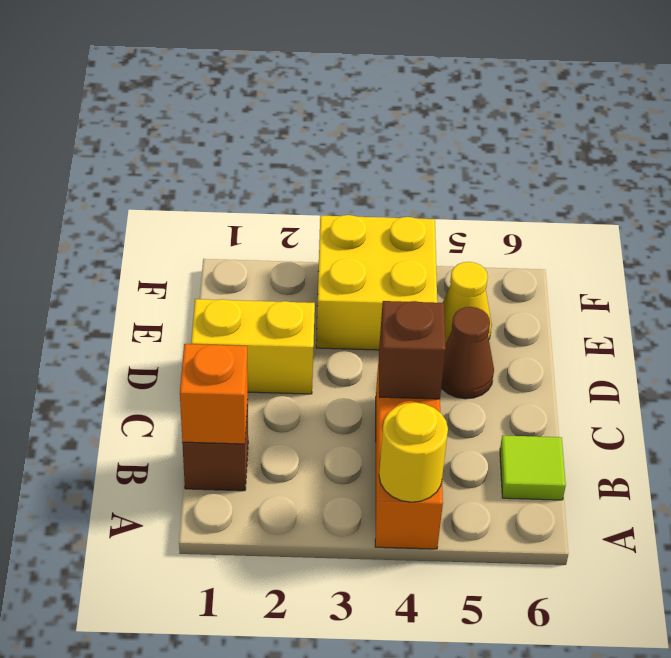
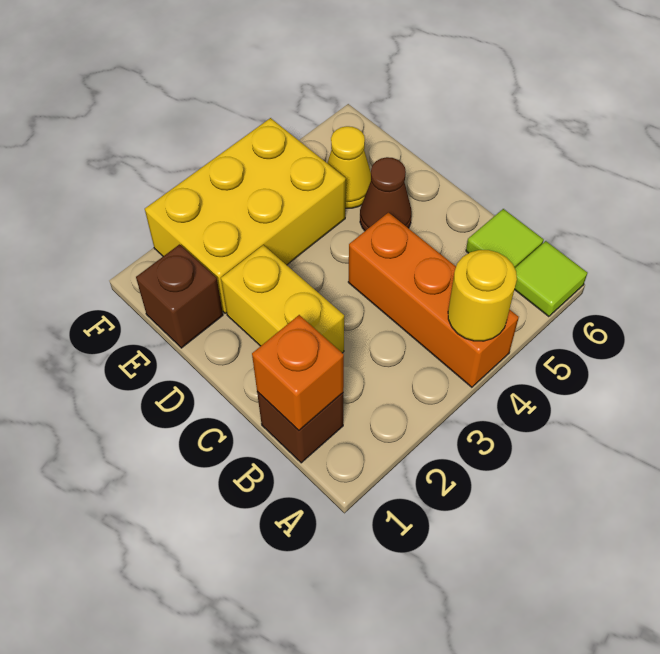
none -> lime 1x1 tile [514,241,587,317]
brown 1x1 brick [379,301,446,399] -> brown 1x1 brick moved to [136,244,223,348]
yellow 1x2 brick [191,299,315,394] -> yellow 1x2 brick turned to [221,245,344,353]
yellow 2x2 brick [316,215,437,350] -> yellow 2x3 brick [145,118,346,313]

